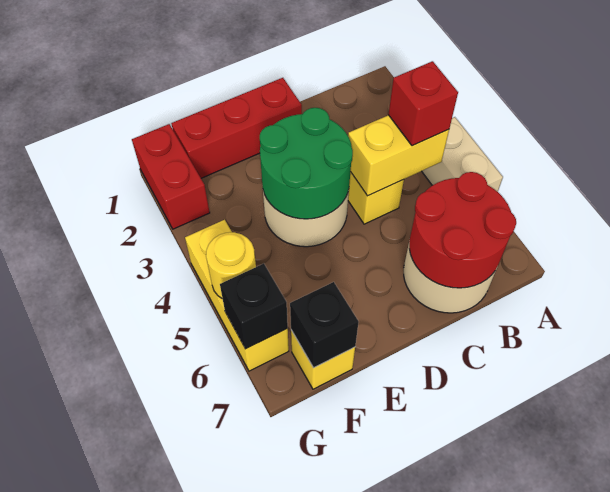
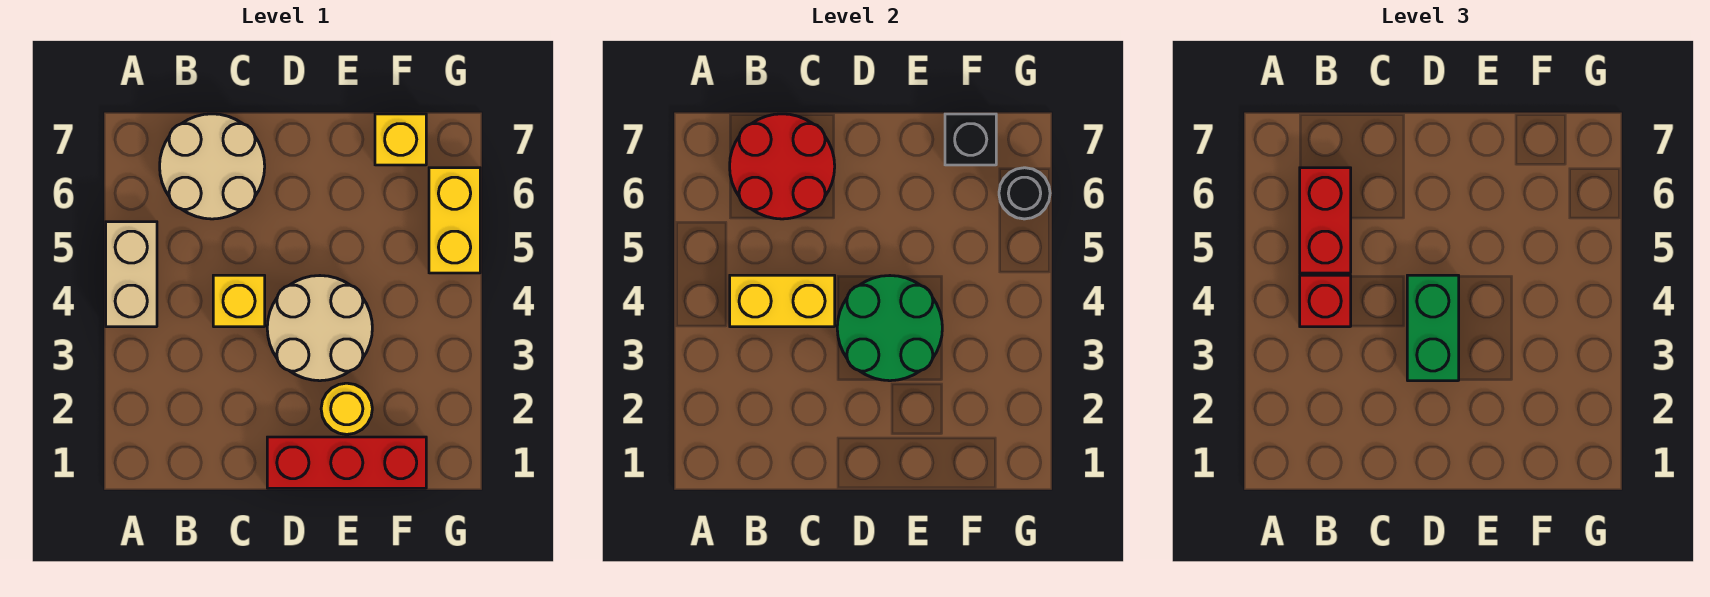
none -> green 1x2 brick [1407,275,1459,381]
red 1x2 brick [132,124,210,229] -> red 1x2 brick moved to [1300,168,1351,273]
yellow 1x3 brick [185,220,289,371] -> yellow 1x2 brick [429,168,480,273]
yellow 1x1 round brick [206,232,256,298] -> yellow 1x1 round brick moved to [321,383,372,434]
black 1x1 brick [220,264,288,349] -> black 1x1 round brick [999,168,1050,219]

